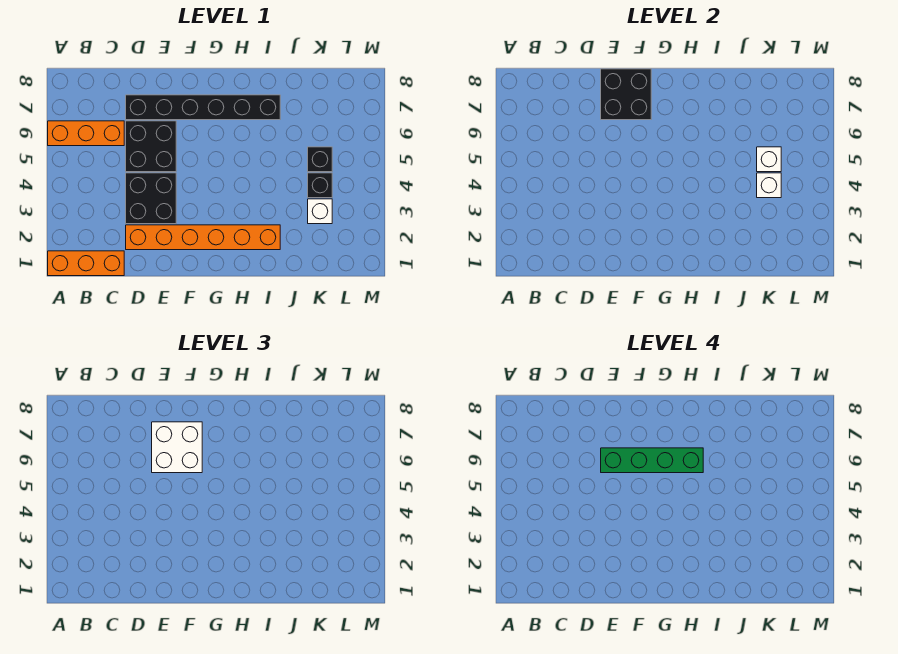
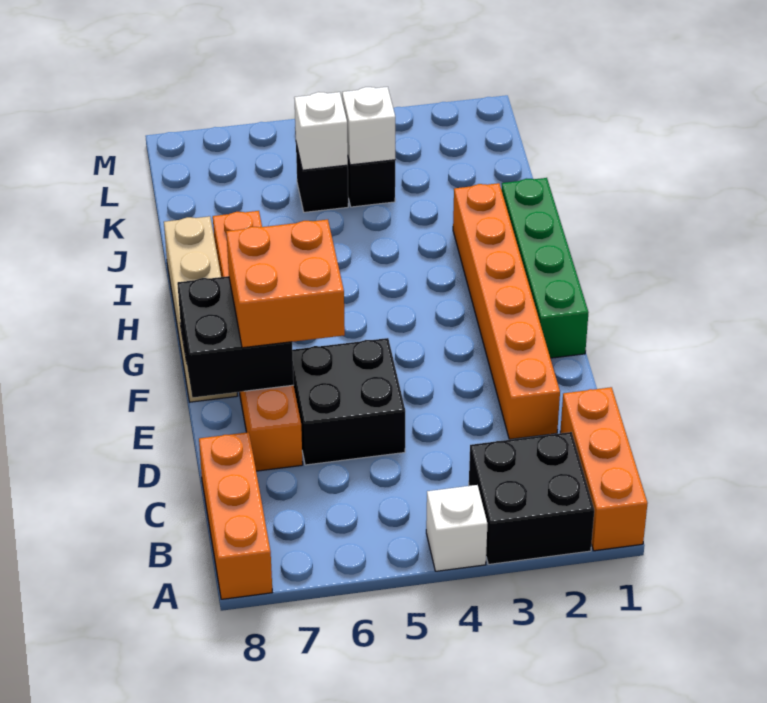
orange 1x3 brick [48,121,124,146] -> orange 1x3 brick moved to [199,432,272,599]
black 2x2 brick [126,173,176,224] -> black 2x2 brick moved to [469,432,594,564]
black 1x6 brick [126,95,280,120] -> orange 1x6 brick [213,211,303,471]
white 2x2 brick [152,422,202,473] -> orange 2x2 brick [226,220,345,348]
green 1x4 brick [601,448,703,473] -> green 1x4 brick moved to [501,178,589,358]
none -> tan 1x4 brick [164,216,238,402]
white 1x1 brick [308,199,332,224] -> white 1x1 brick moved to [426,485,487,571]

